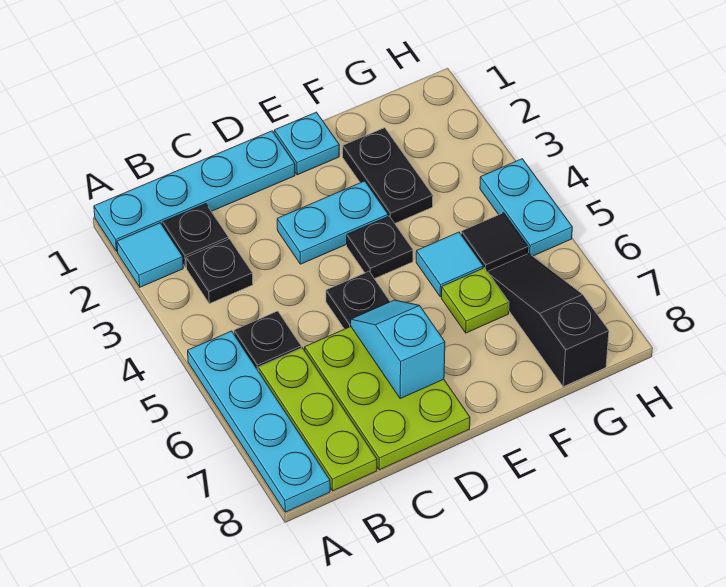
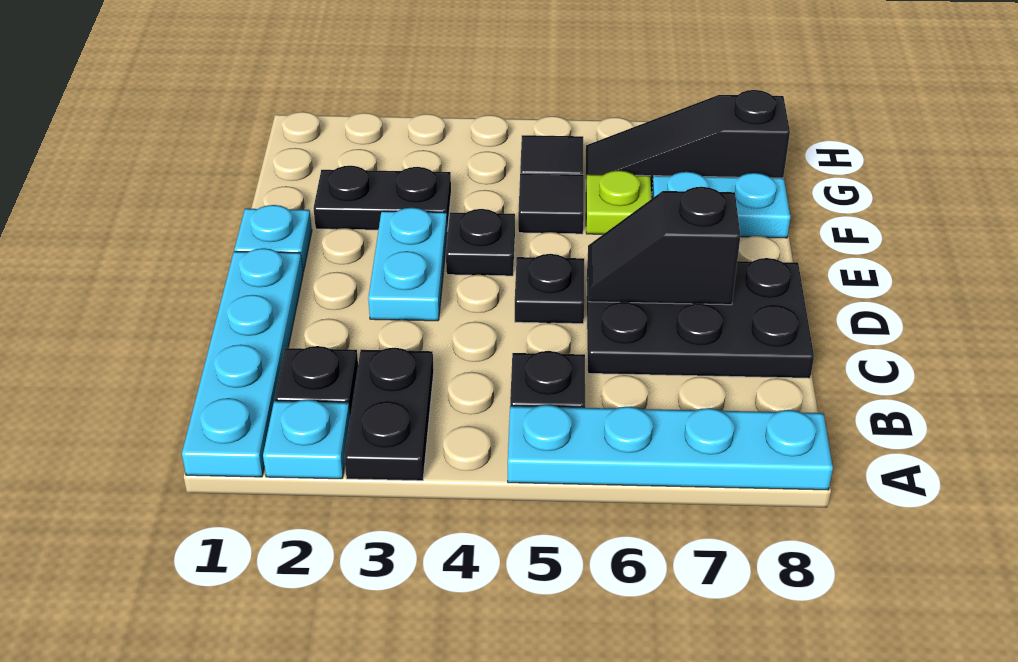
cyan 1x1 tile [117,223,183,287] -> cyan 1x1 plate [263,400,350,479]
black 1x1 plate [186,239,253,304] -> black 1x2 plate [344,348,434,481]
lime 1x3 plate [258,348,377,491] -> none
lime 2x3 plate [305,327,470,470] -> black 2x3 plate [587,258,814,378]
cyan 1x2 slope [351,300,445,399] -> black 1x2 slope [588,187,740,305]
cyan 1x1 tile [416,232,483,297] -> black 1x1 tile [518,173,584,234]
cyan 1x2 plate [480,159,572,256] -> cyan 1x2 plate moved to [652,172,790,238]

